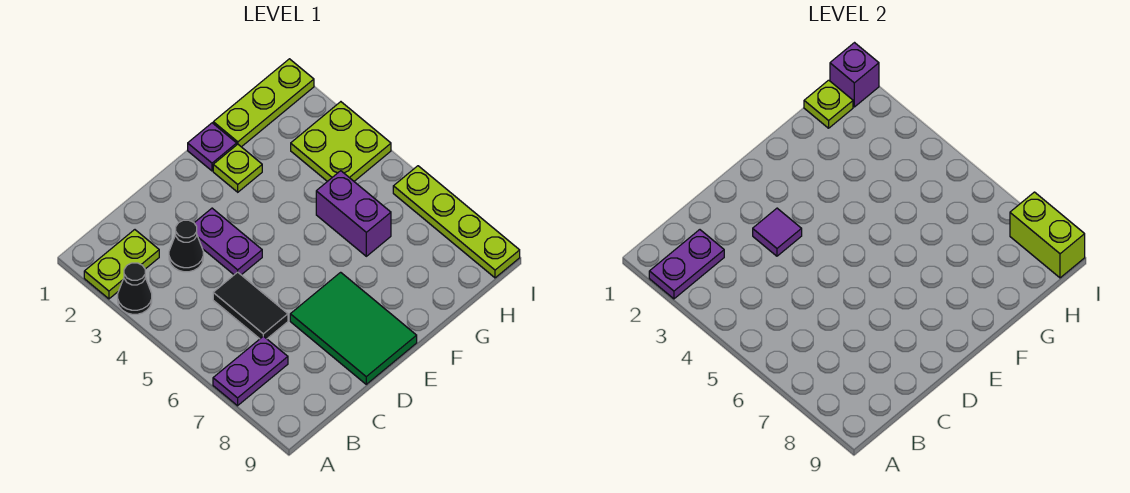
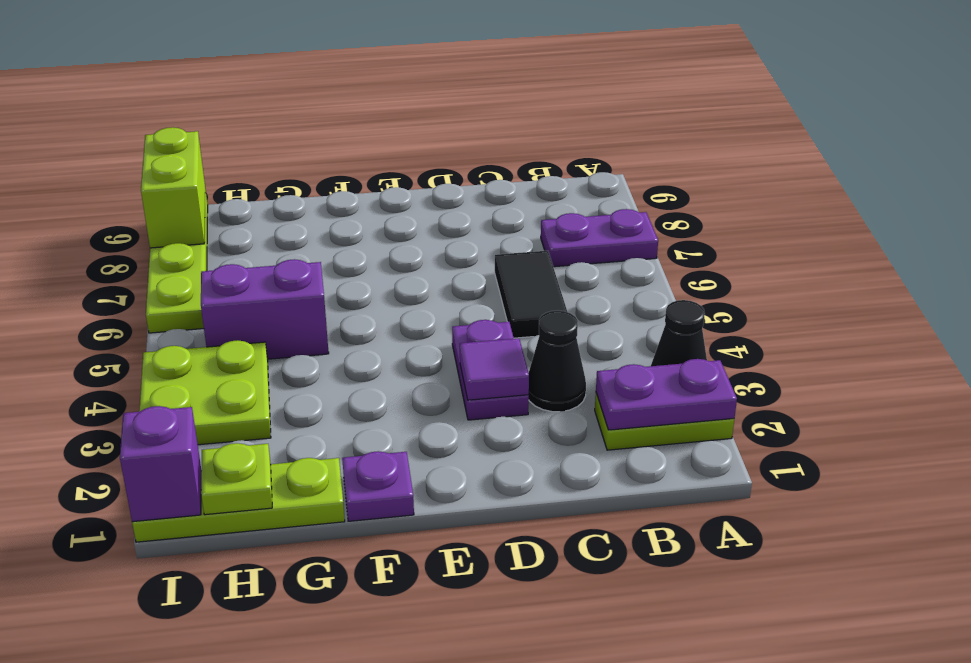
green 2x3 tile [290,272,417,384] -> none
lime 1x1 plate [213,144,262,192] -> none
purple 1x2 brick [316,171,391,256] -> purple 1x2 brick turned to [201,259,329,359]

